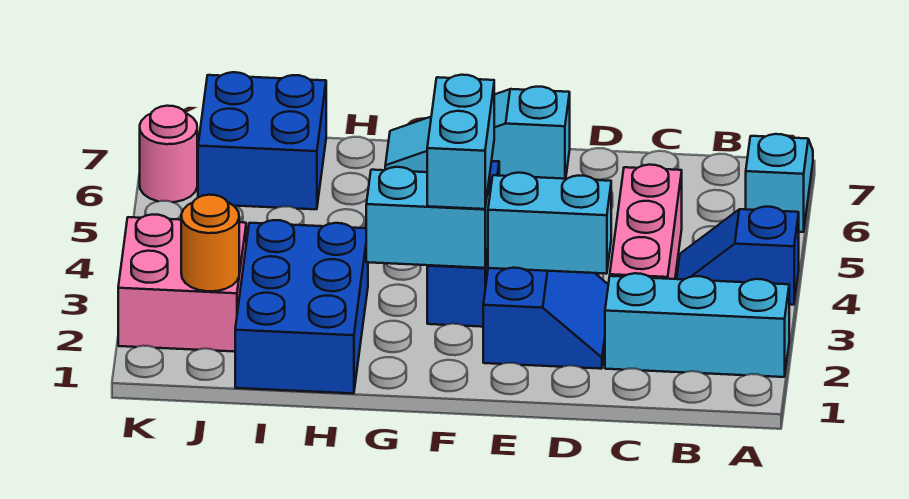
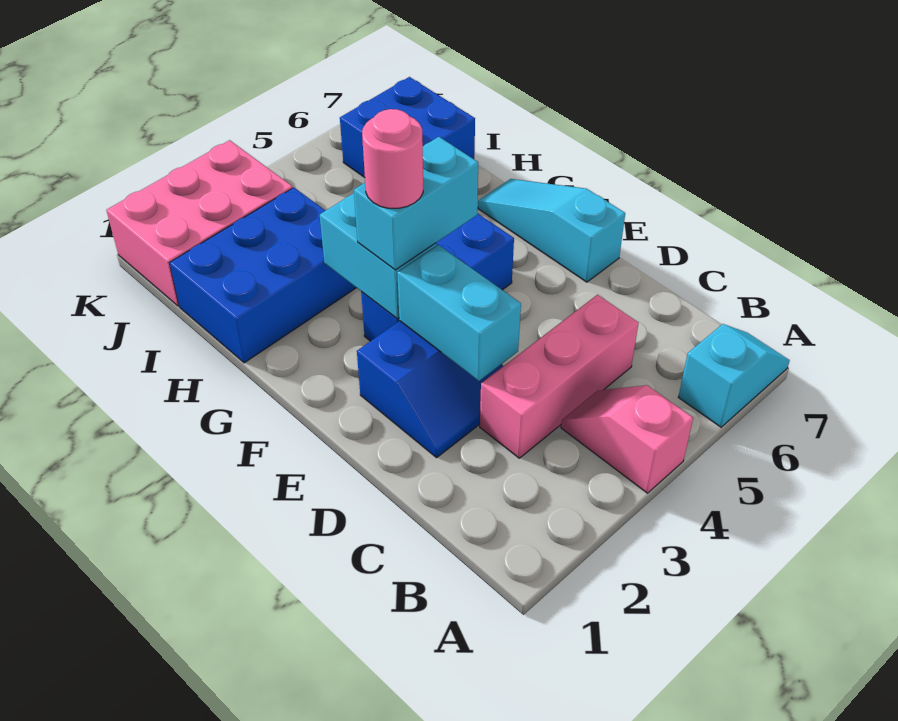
cyan 1x3 brick [605,273,789,377] -> none
blue 1x2 slope [677,207,799,305] -> pink 1x2 slope [561,385,693,493]
pink 2x2 brick [118,214,246,352] -> pink 2x3 brick [106,140,293,306]
orange 1x1 round brick [181,195,239,291] -> none
pink 1x1 round brick [140,106,197,202] -> pink 1x1 round brick moved to [362,109,423,208]

